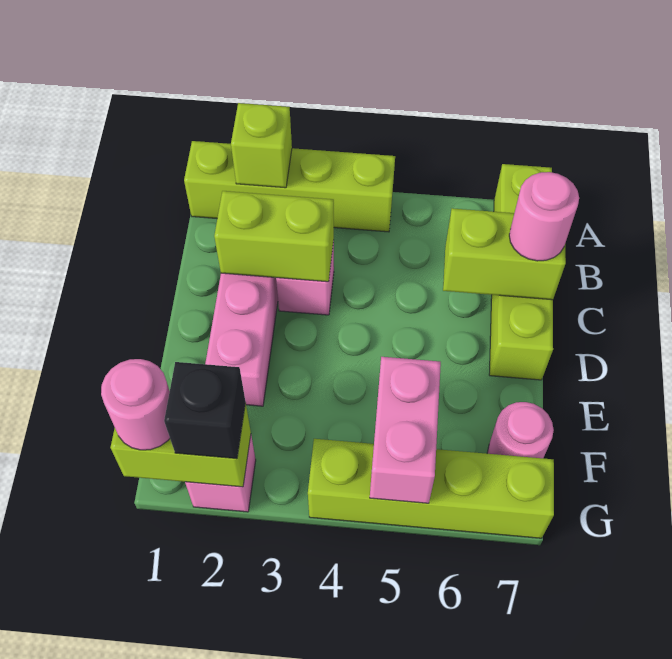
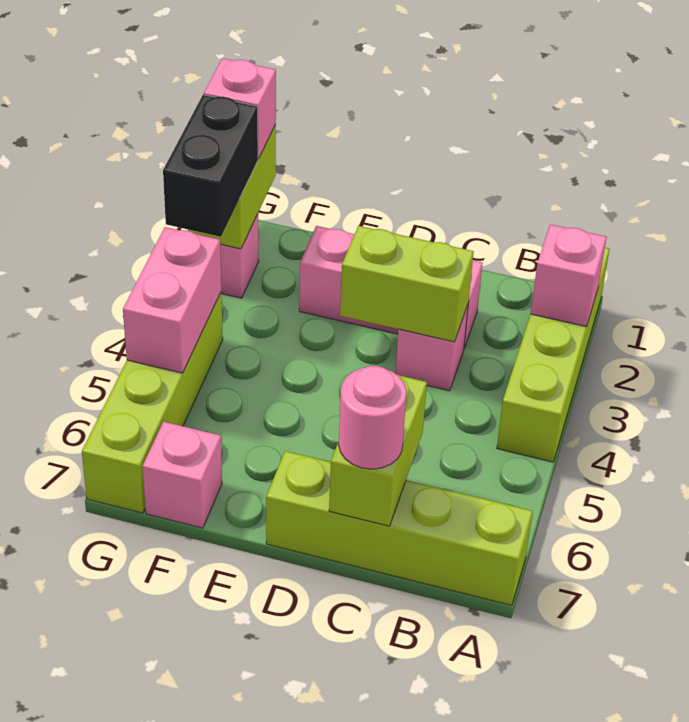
lime 1x1 brick [231,103,292,188] -> pink 1x1 brick [531,224,607,327]
lime 1x2 brick [214,191,334,282] -> lime 1x2 brick turned to [340,226,474,342]
pink 1x2 brick [370,357,441,503] -> pink 1x2 brick turned to [123,227,221,373]
pink 1x1 round brick [487,402,554,458] -> pink 1x1 brick [143,422,222,528]
pink 1x1 round brick [101,359,170,450] -> pink 1x1 brick [204,58,276,158]
black 1x1 brick [164,362,246,459] -> black 1x2 brick [163,95,258,237]

